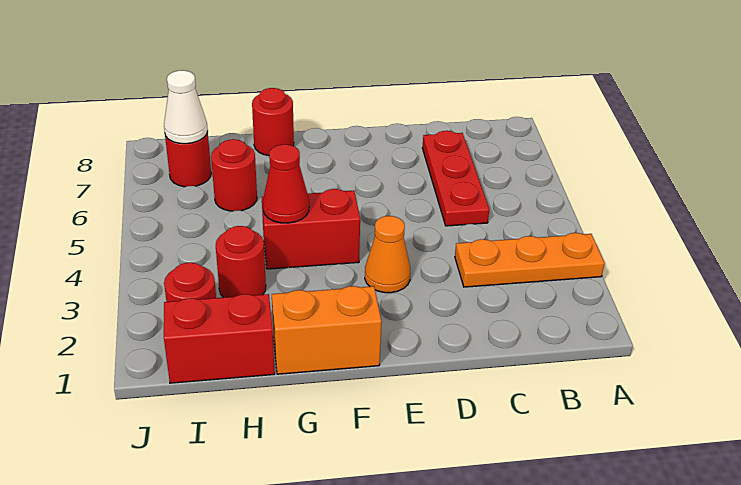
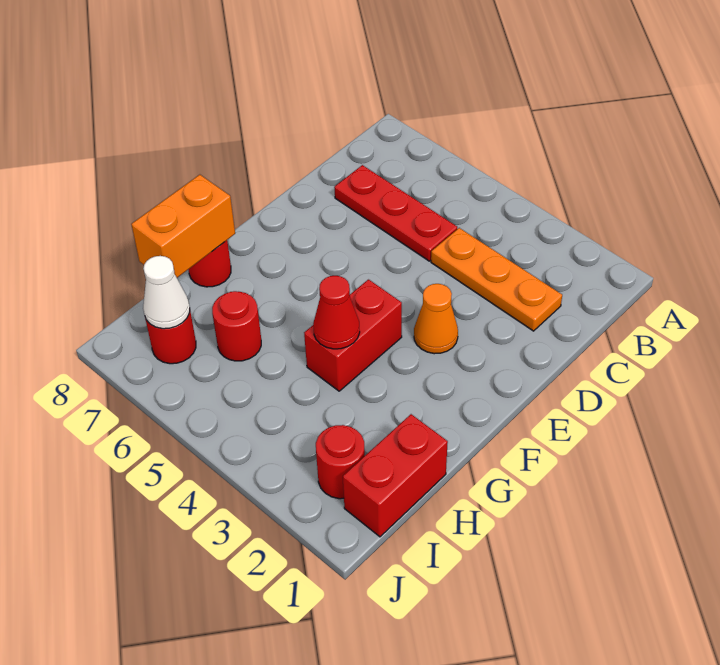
orange 1x3 plate [455,233,605,287] -> orange 1x3 plate turned to [431,228,562,331]
orange 1x2 brick [272,286,382,374] -> orange 1x2 brick moved to [131,175,235,278]
red 1x1 round brick [216,226,266,298] -> none

